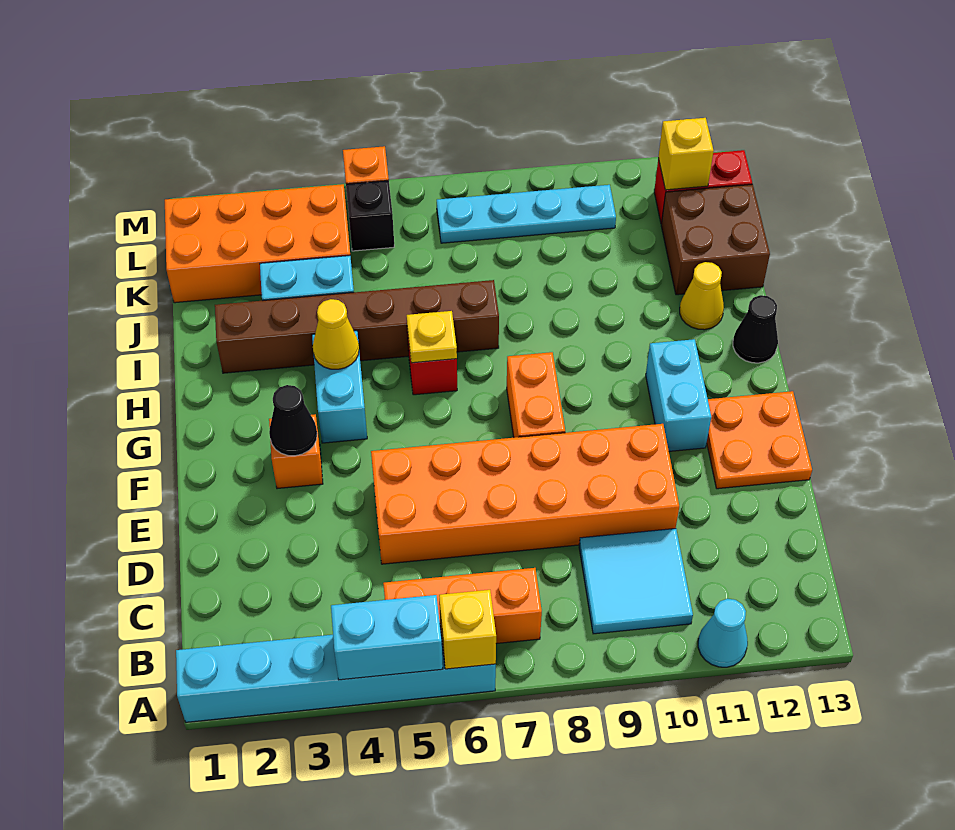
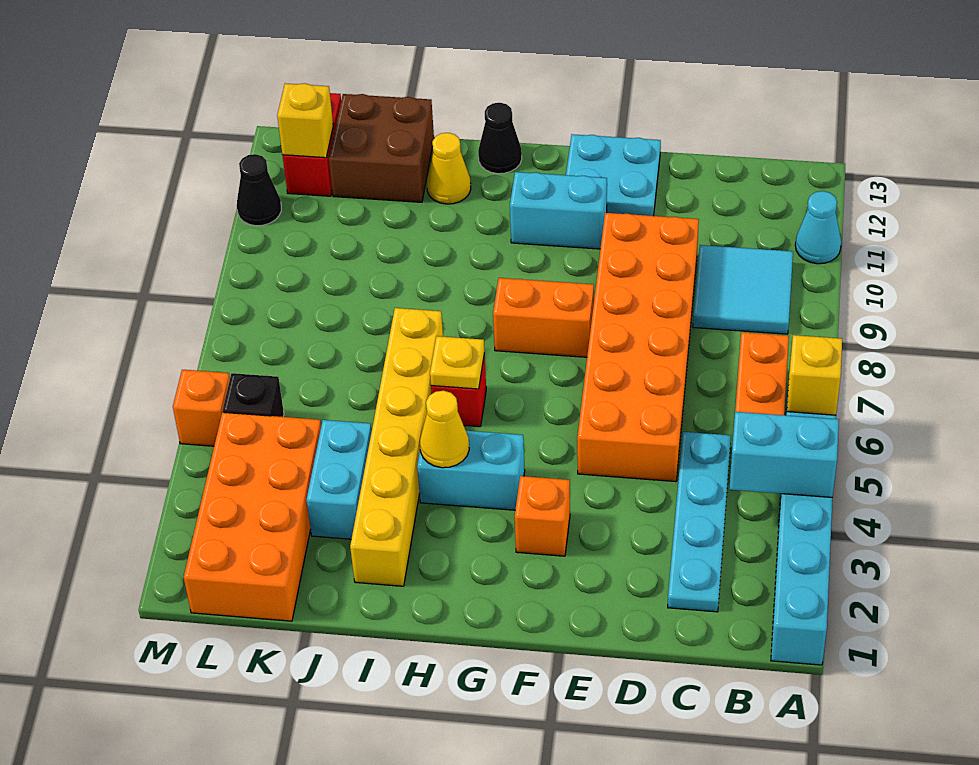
cyan 1x2 brick [331,595,443,680] -> cyan 1x2 brick turned to [729,412,839,497]
orange 2x2 plate [707,391,812,489] -> cyan 2x2 plate [566,134,661,216]
black 1x1 cone [269,385,317,456] -> black 1x1 cone moved to [237,154,281,226]
brown 1x6 brick [215,280,499,373] -> yellow 1x6 brick [350,308,443,586]
cyan 1x4 plate [437,185,616,243] -> cyan 1x4 plate moved to [668,432,731,612]

